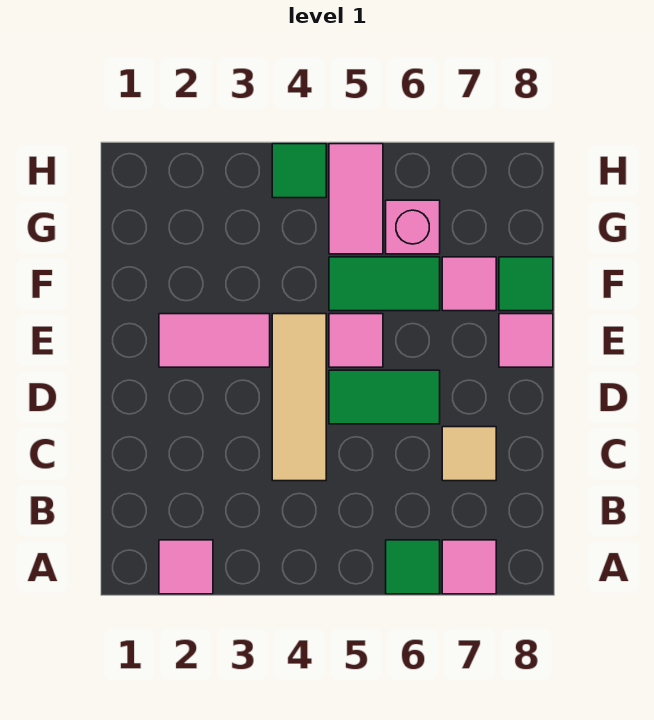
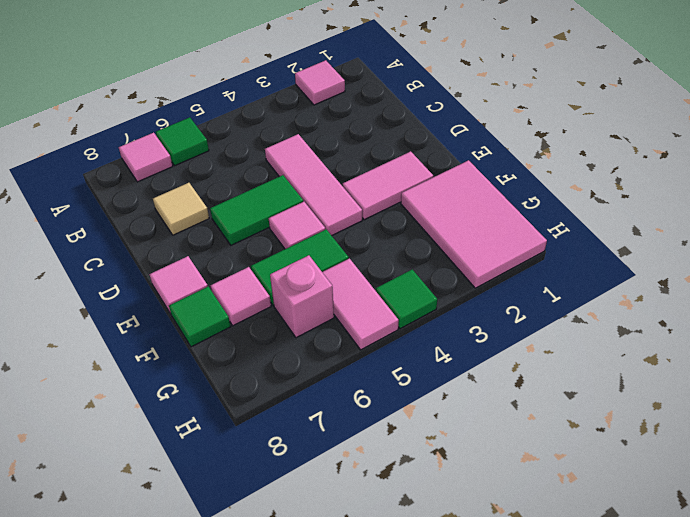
tan 1x3 tile [272,314,326,481] -> pink 1x3 tile [265,134,362,236]
none -> pink 2x3 tile [401,160,547,288]

